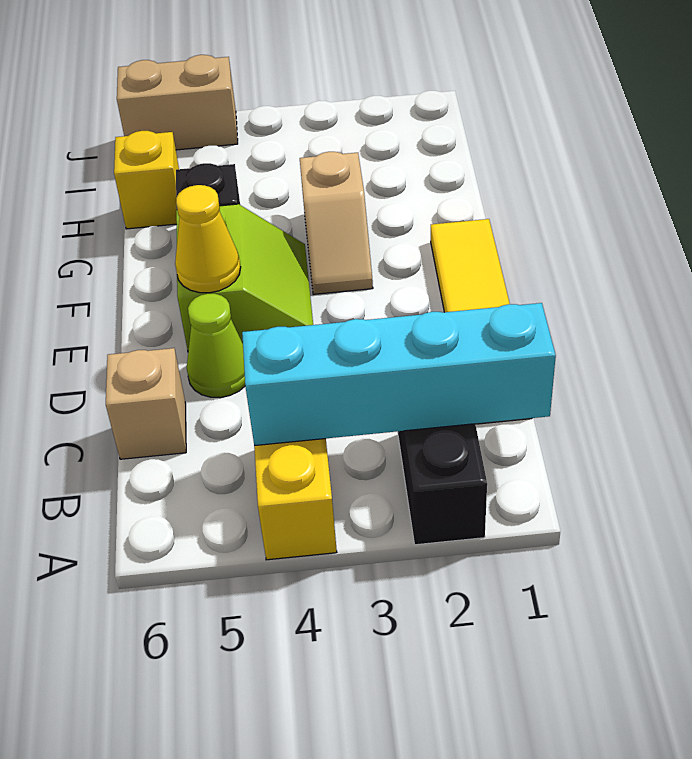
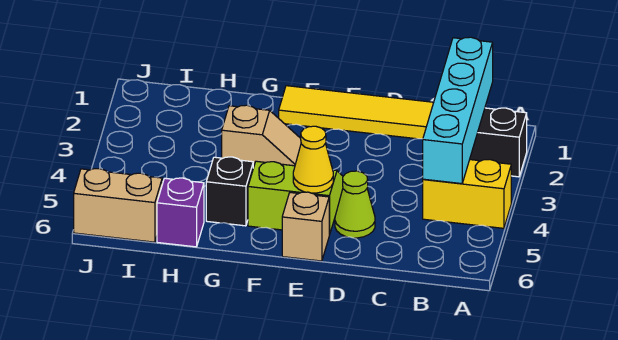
tan 1x1 brick [106,348,186,459] -> tan 1x1 brick moved to [282,192,329,261]
yellow 1x1 brick [114,131,179,229] -> purple 1x1 brick [157,178,204,247]
tan 1x2 brick [117,55,238,150] -> tan 1x2 brick turned to [74,169,162,242]

